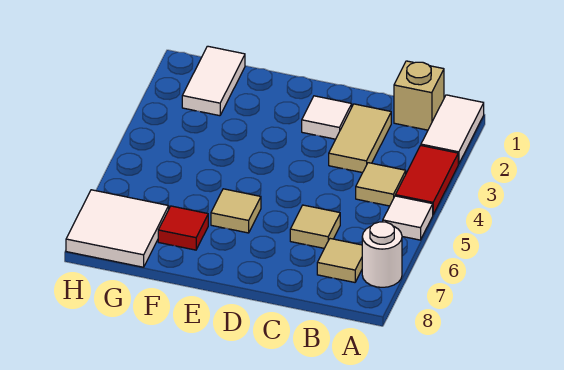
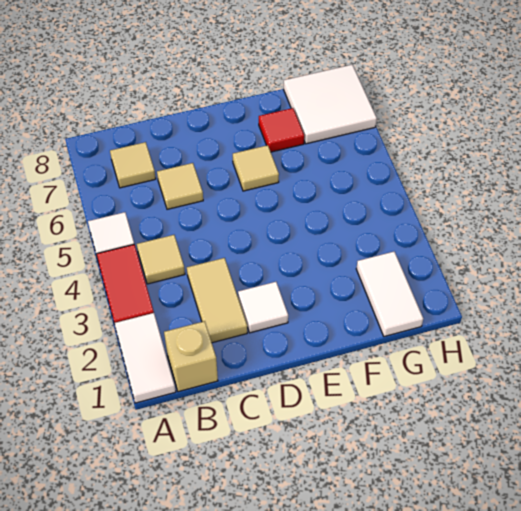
white 1x1 round brick [362,222,402,287] -> none

